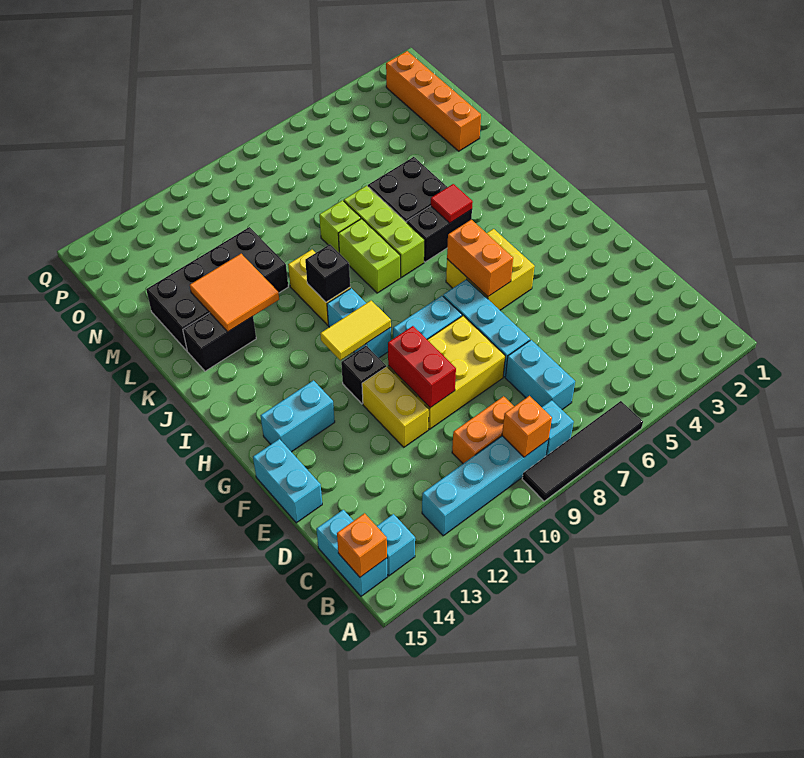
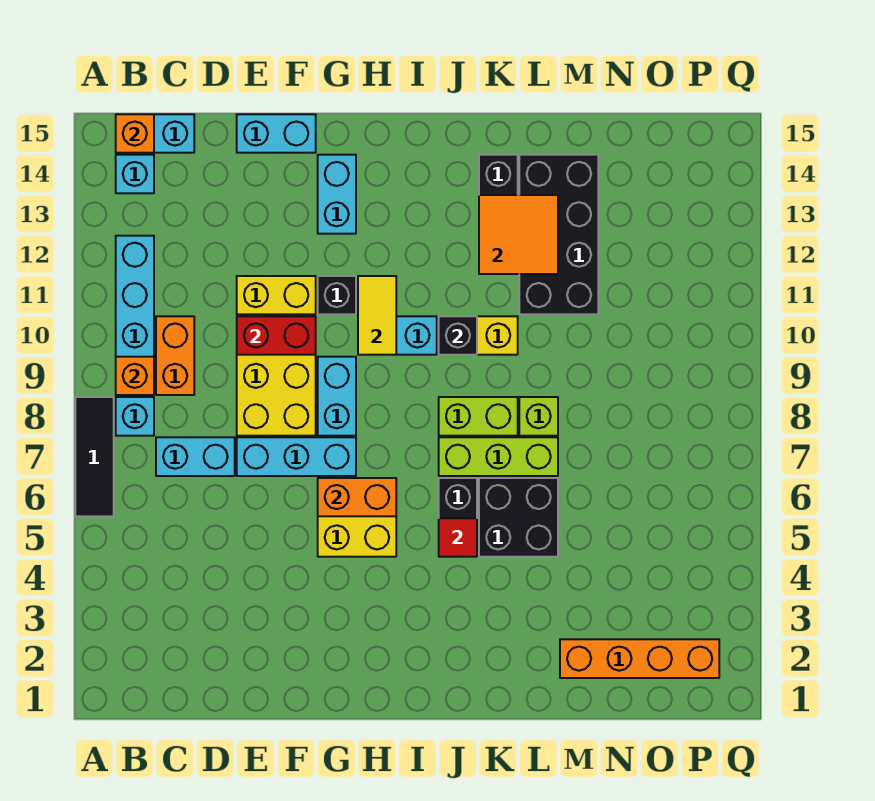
black 1x4 tile [522,401,643,501] -> black 1x3 tile [75,397,114,516]

